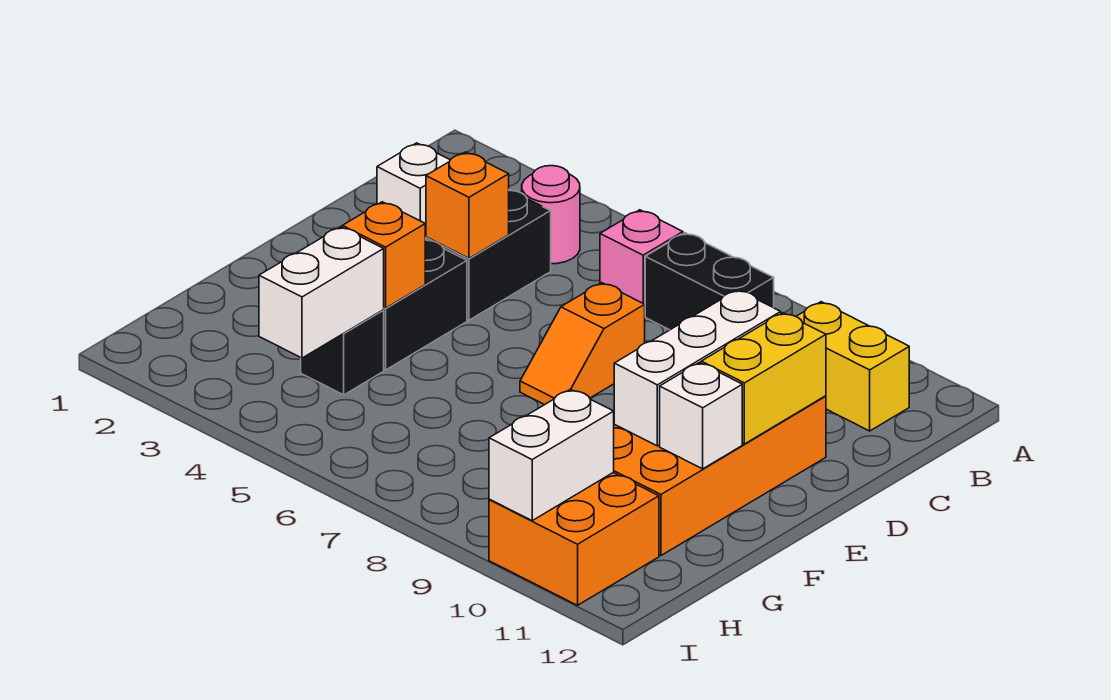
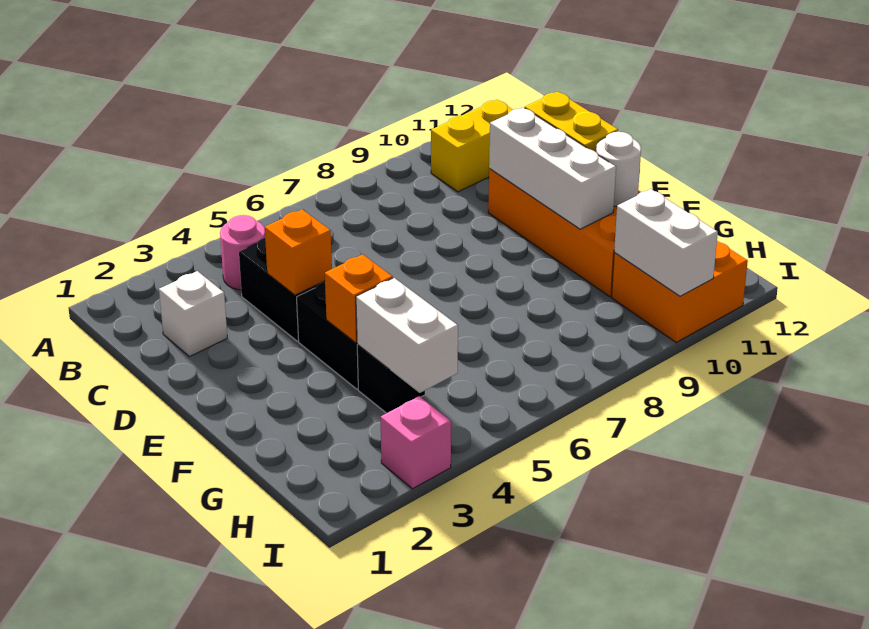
pink 1x1 brick [600,210,683,305] -> pink 1x1 brick moved to [381,396,451,489]
black 1x2 brick [645,233,774,330] -> none
orange 1x2 slope [520,283,645,405] -> none
white 1x1 brick [660,362,742,469] -> white 1x1 round brick [596,132,641,206]

